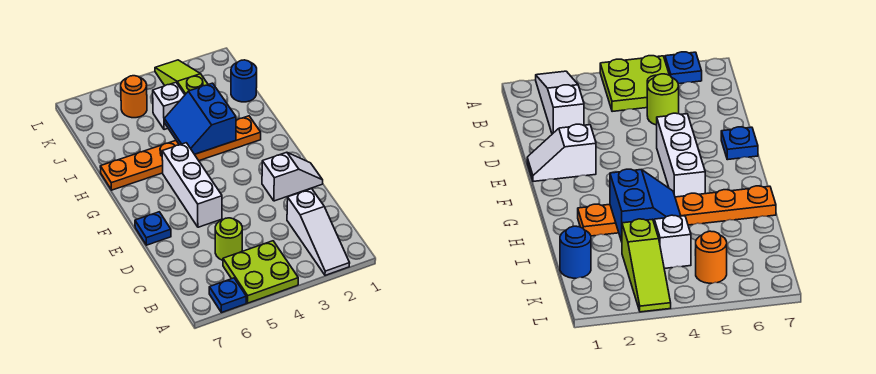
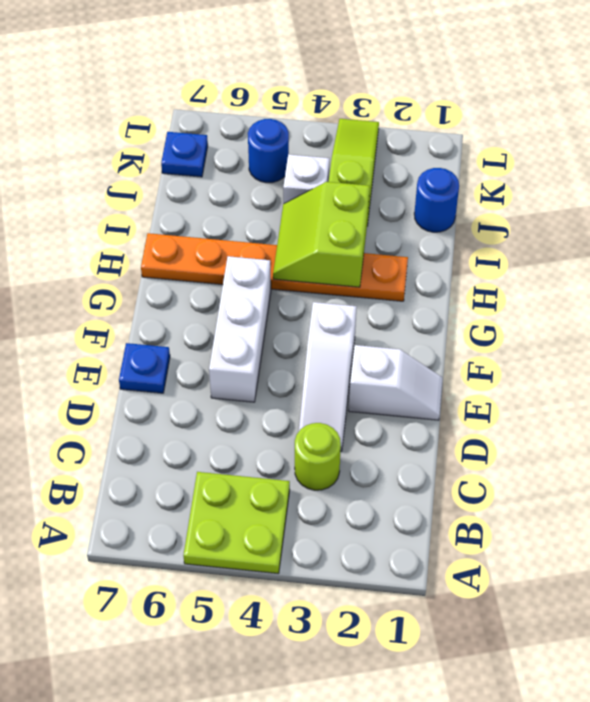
white 1x3 slope [287,189,350,275] -> white 1x3 slope moved to [299,302,357,451]
blue 1x1 plate [209,278,246,313] -> blue 1x1 plate moved to [161,132,208,177]
lime 1x1 round brick [215,218,242,260] -> lime 1x1 round brick moved to [295,423,341,490]
blue 2x2 slope [164,83,236,154] -> lime 2x2 slope [273,182,370,287]
orange 1x1 round brick [121,76,147,118] -> blue 1x1 round brick [248,119,289,183]

